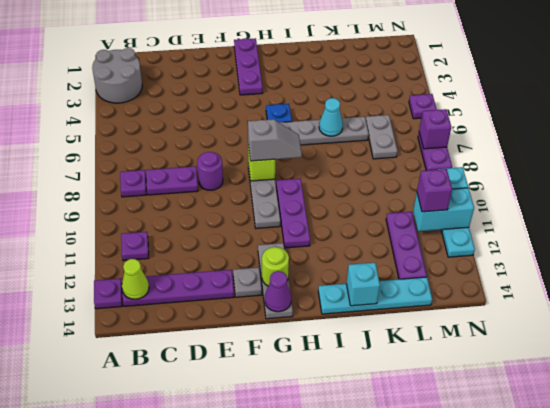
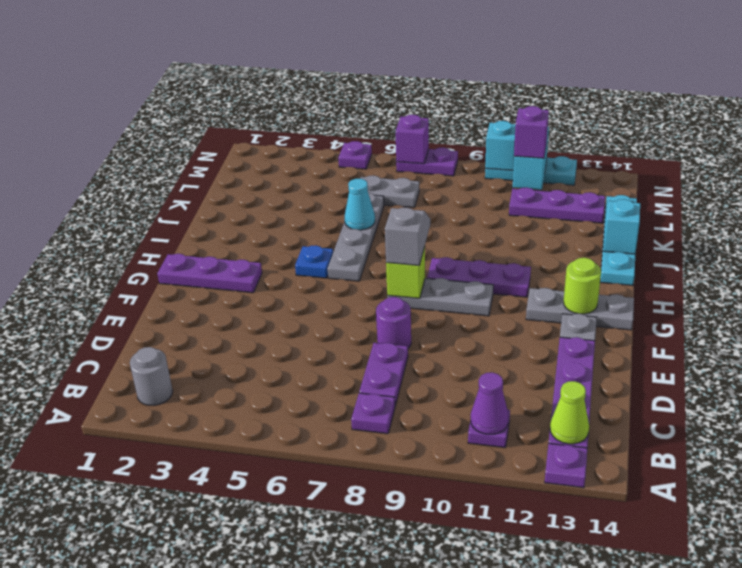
grey 2x2 round brick [92,48,142,103] -> grey 1x1 round brick [130,347,173,405]
purple 1x1 cone [265,271,291,312] -> purple 1x1 cone moved to [471,372,509,434]

